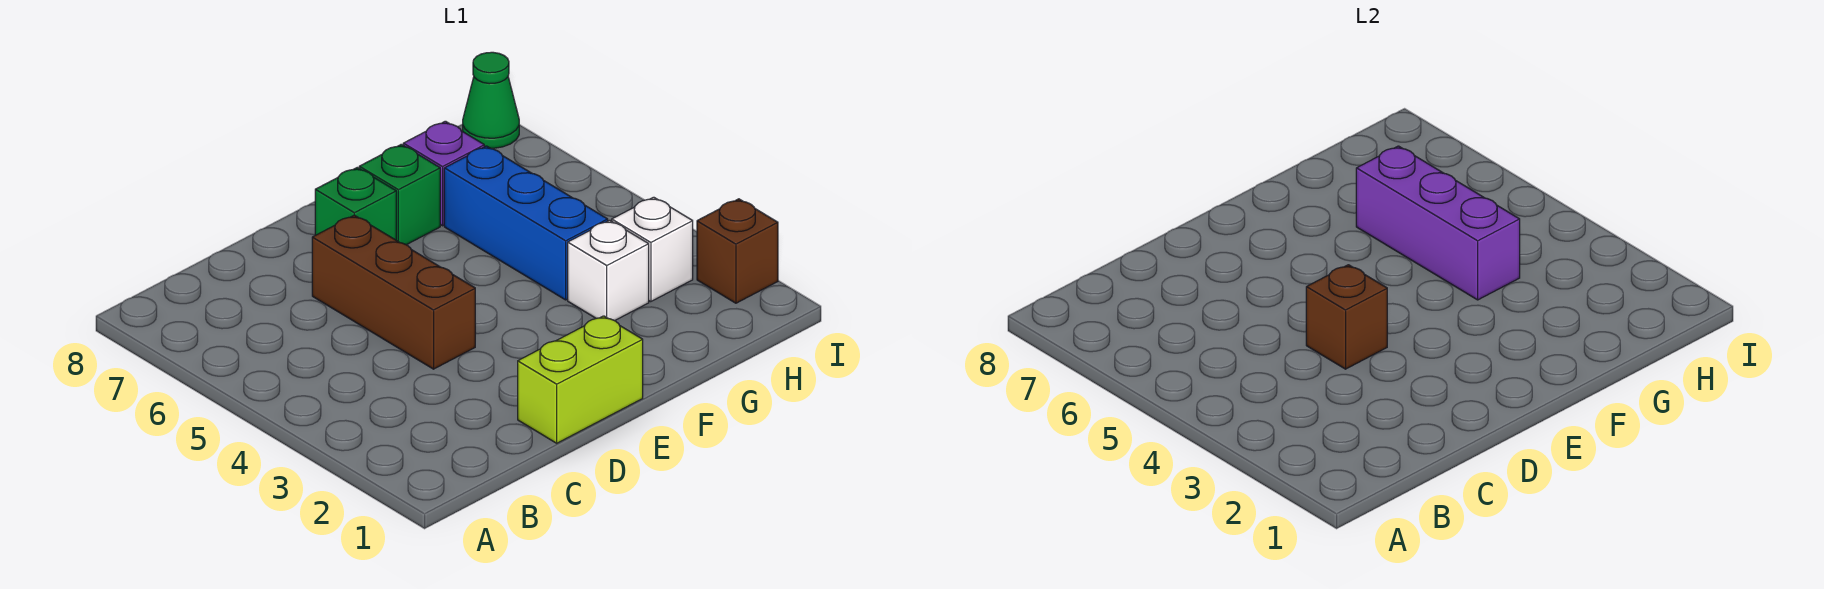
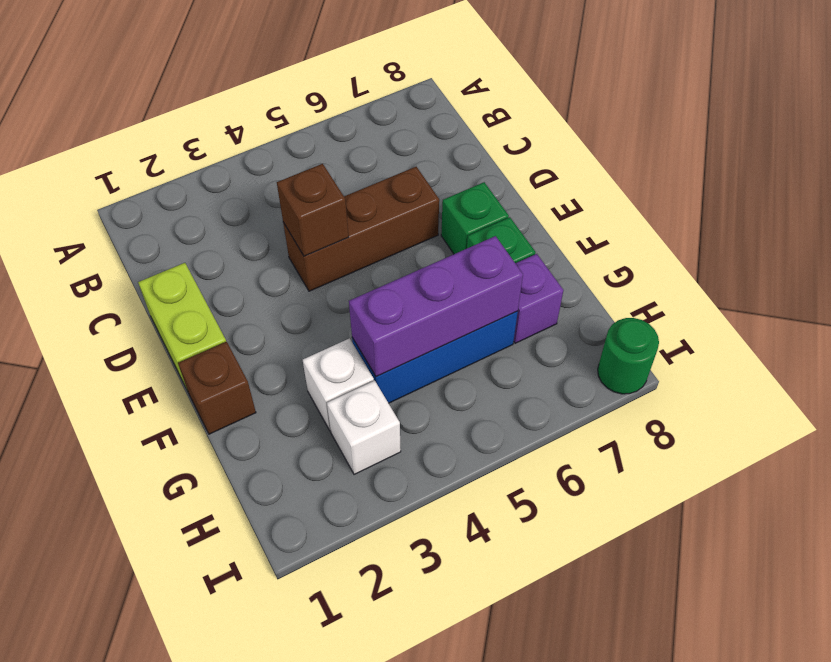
brown 1x1 brick [697,199,778,303] -> brown 1x1 brick moved to [178,342,256,434]
green 1x1 cone [463,52,519,148] -> green 1x1 round brick [598,318,659,394]

